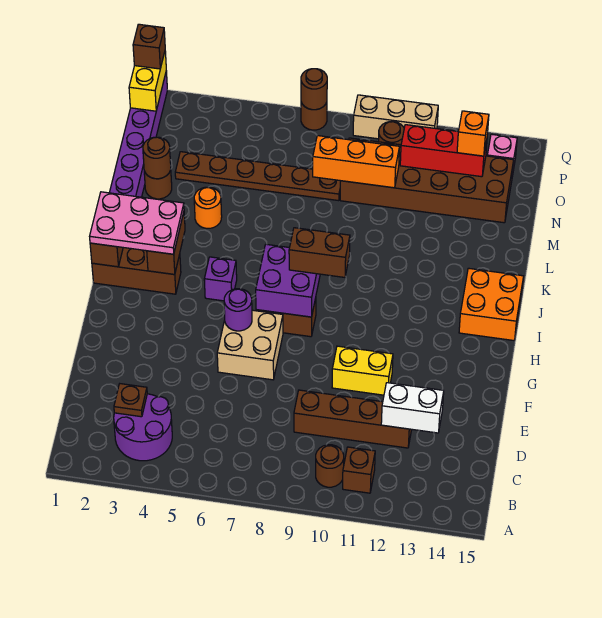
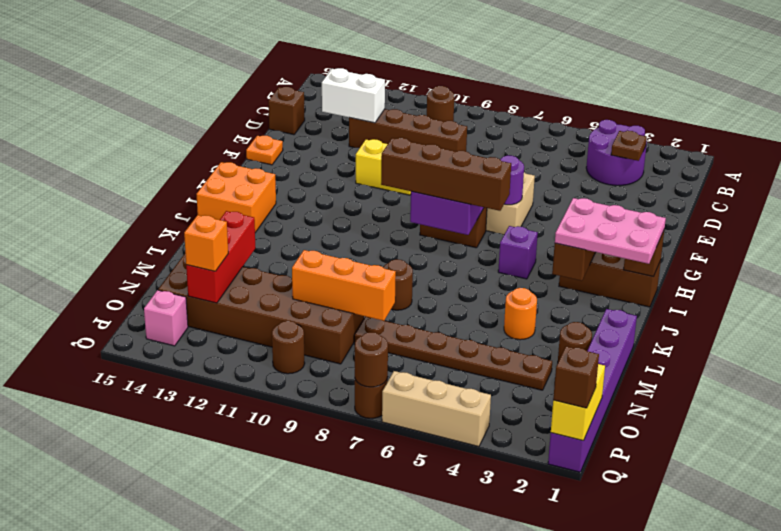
brown 1x1 brick [343,447,375,493] -> brown 1x1 brick moved to [268,87,305,135]
none -> orange 1x1 plate [246,136,283,165]
brown 1x2 brick [289,228,350,277] -> brown 1x4 brick [381,138,511,211]
brown 1x1 round brick [143,137,171,179] -> brown 1x1 round brick moved to [383,259,413,310]
red 1x3 brick [400,125,487,177] -> red 1x3 brick turned to [186,211,255,303]
tan 1x3 brick [353,95,438,139] -> tan 1x3 brick moved to [382,371,491,447]

